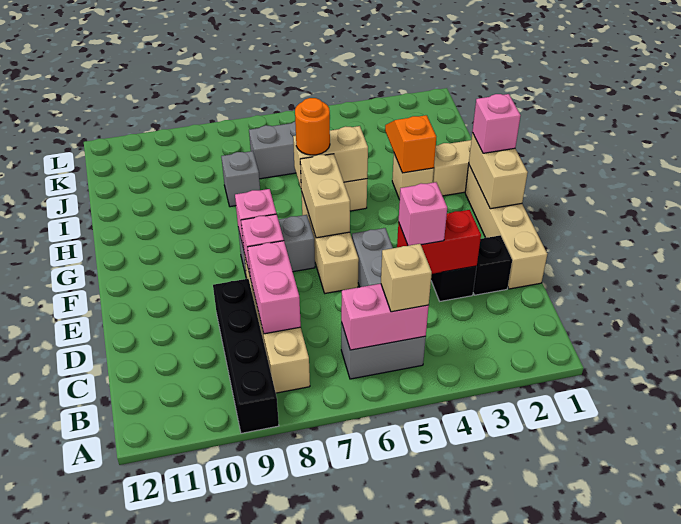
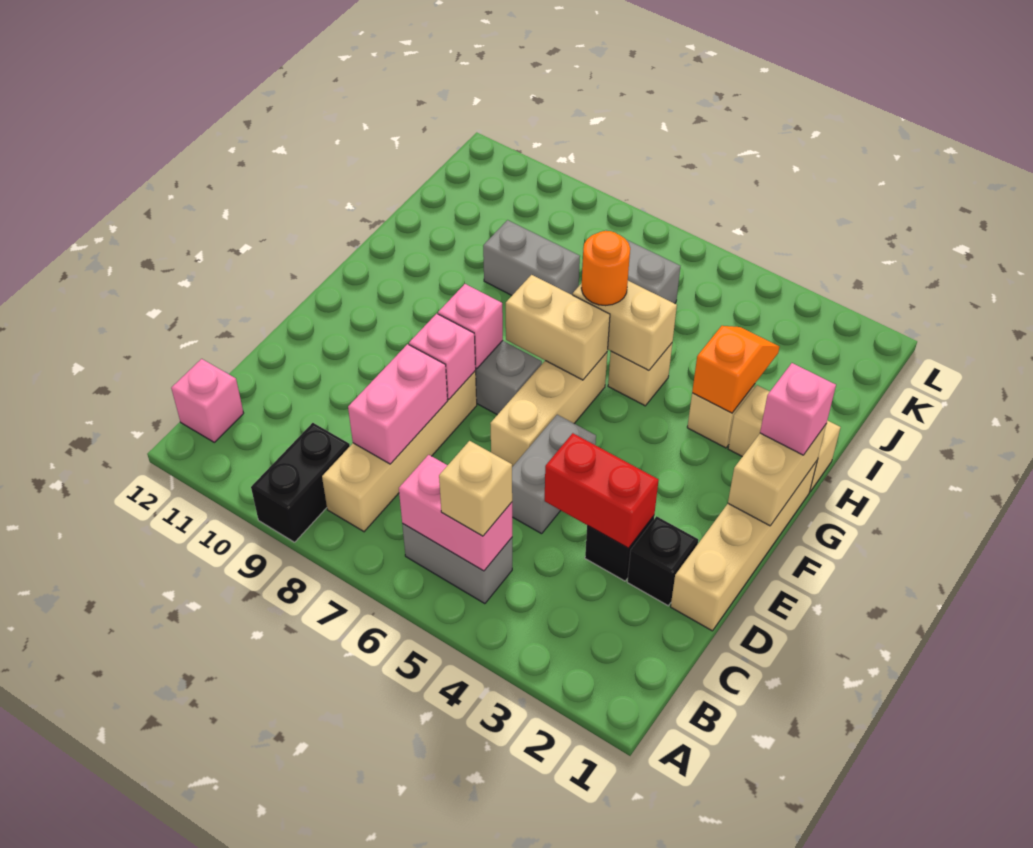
black 1x4 brick [213,279,279,433] -> black 1x2 brick [251,423,350,542]
pink 1x1 brick [399,182,447,246] -> pink 1x1 brick moved to [171,359,244,442]
tan 1x2 brick [300,154,350,238] -> tan 1x2 brick turned to [506,275,610,380]
grey 1x1 brick [221,151,260,207] -> grey 1x2 brick [483,220,580,295]

